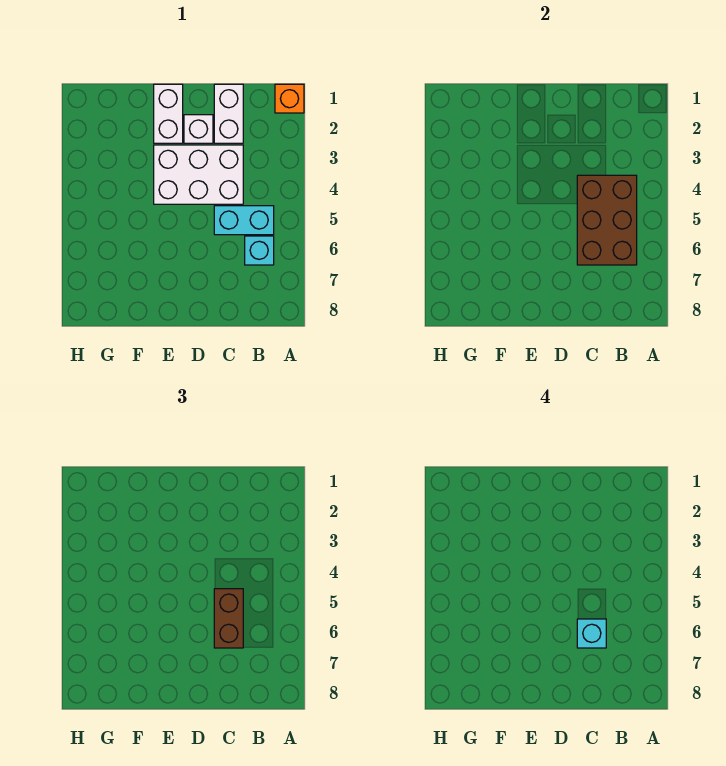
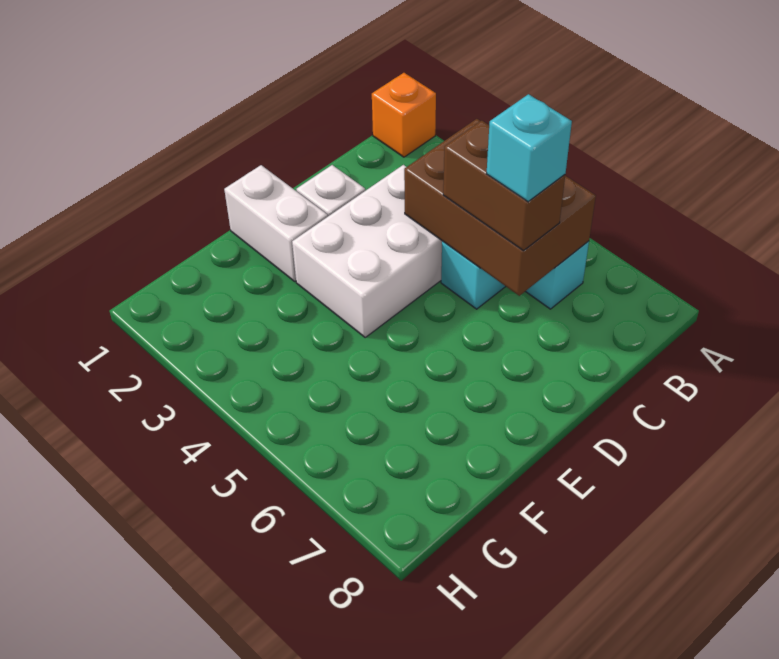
white 1x2 brick [214,84,243,143] -> none

